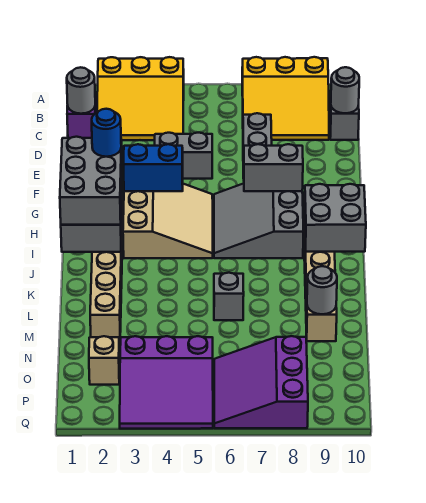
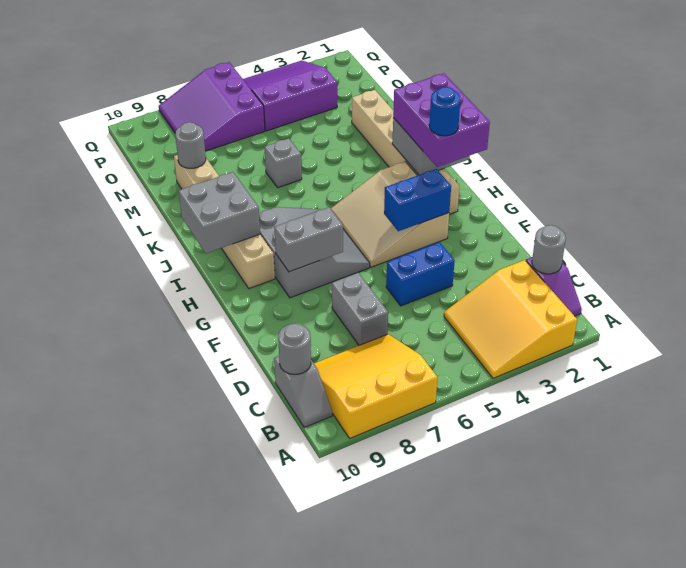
yellow 3x3 slope [97,57,184,140] -> yellow 3x3 slope turned to [444,260,577,378]
grey 1x2 brick [155,133,212,179] -> blue 1x2 brick [386,242,455,306]
grey 2x3 brick [60,137,122,225] -> purple 2x3 brick [393,73,490,167]
tan 1x1 brick [89,336,120,385] -> none
purple 3x3 slope [214,336,308,428] -> purple 3x3 slope turned to [159,62,265,151]

